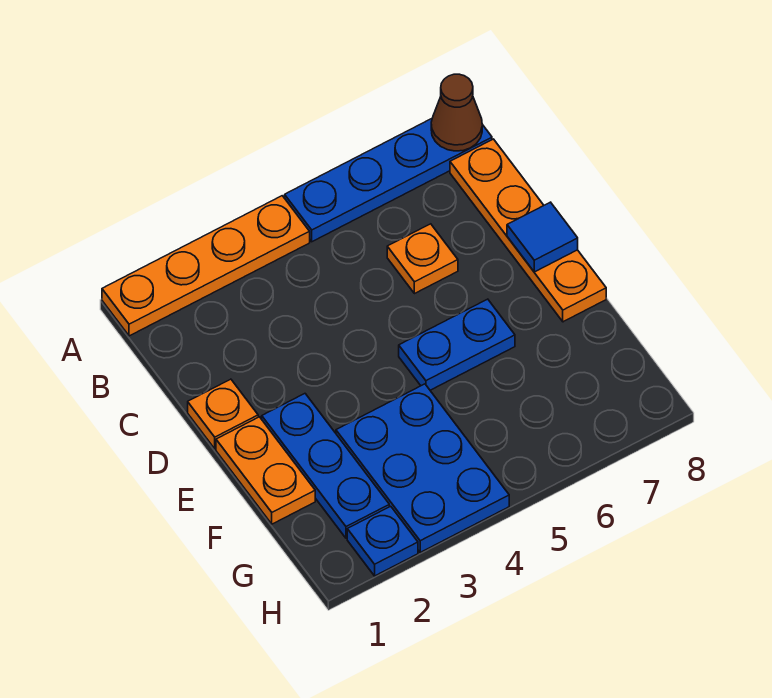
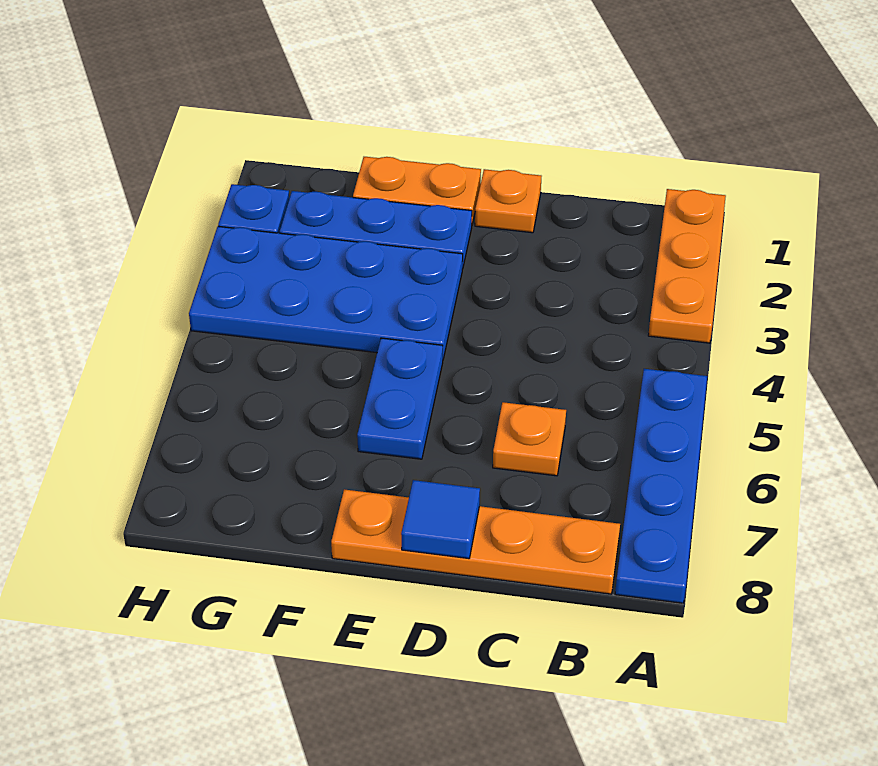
orange 1x4 plate [102,196,310,336] -> orange 1x3 plate [648,189,726,343]
brown 1x1 cone [431,74,482,151] -> none
blue 2x3 plate [336,384,509,552] -> blue 2x4 plate [189,226,463,359]

